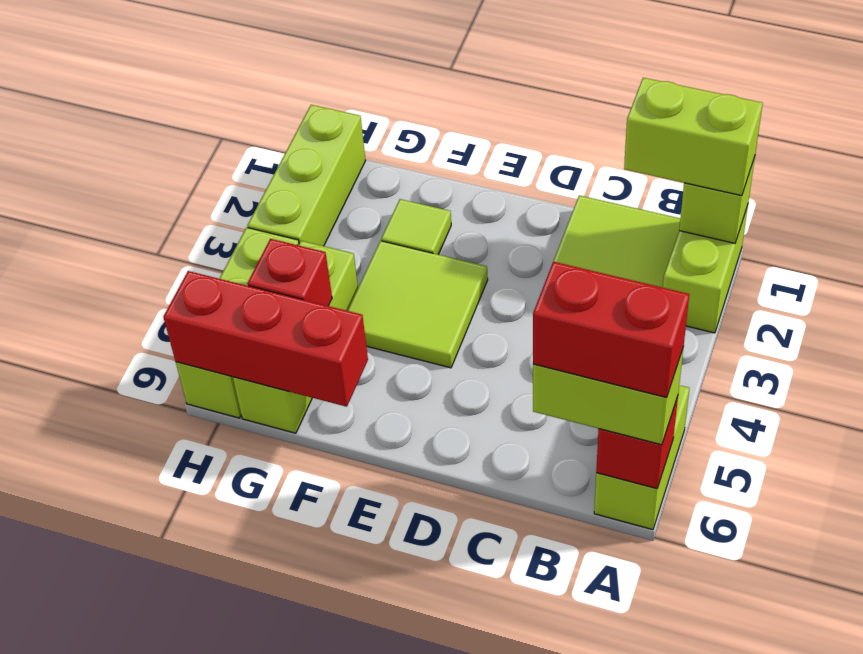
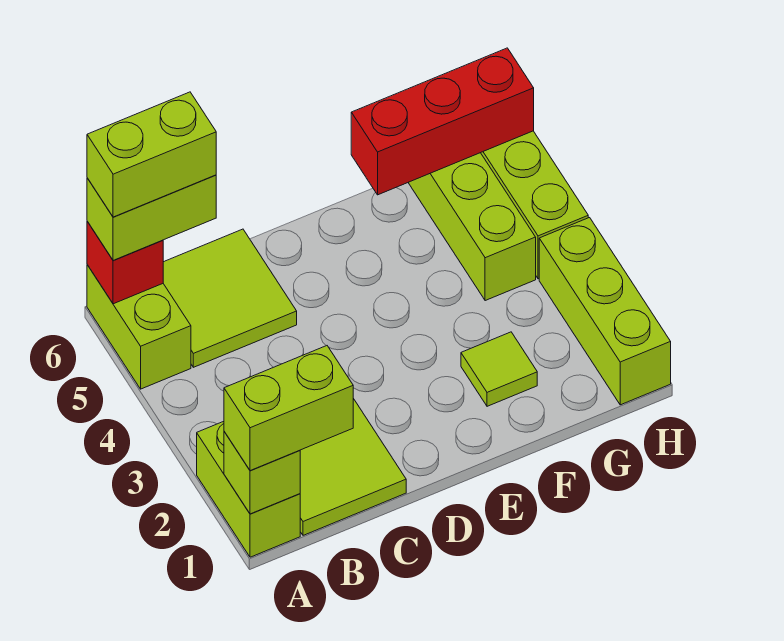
red 1x2 brick [533,262,689,397] -> lime 1x2 brick [87,92,216,217]
lime 2x2 tile [348,241,488,368] -> lime 2x2 tile moved to [163,229,297,367]
red 1x1 brick [247,239,332,306] -> none

